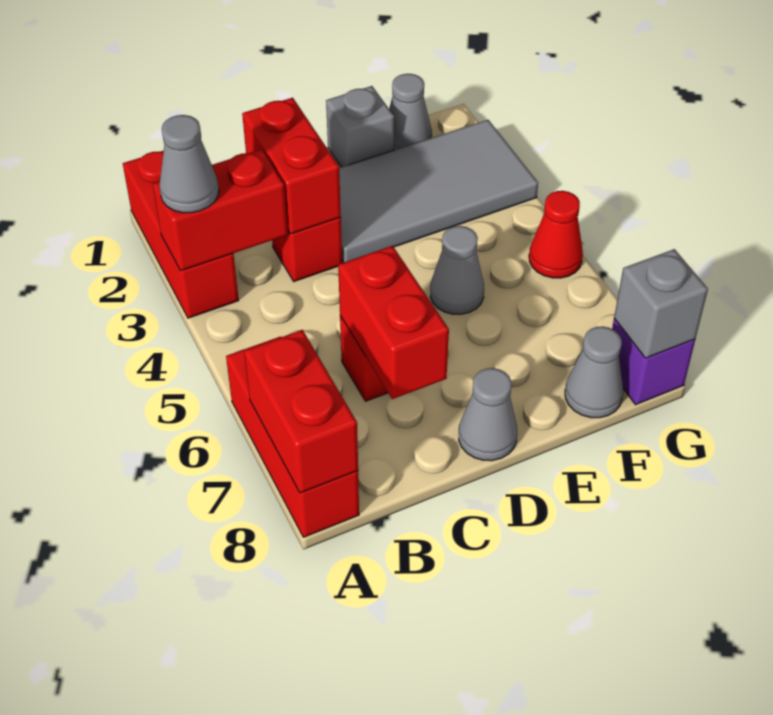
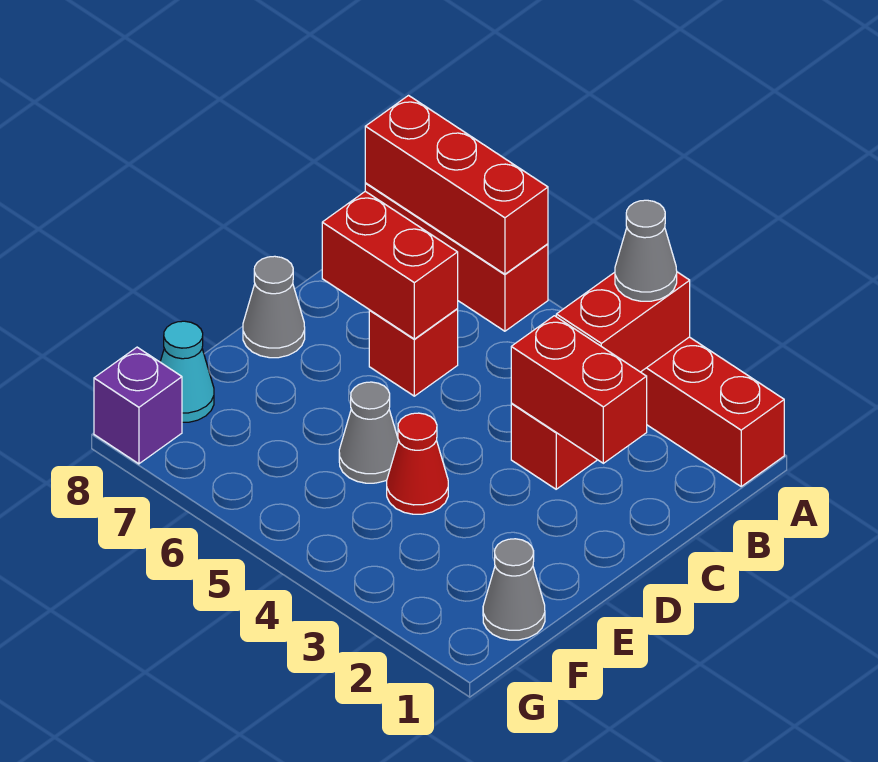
red 1x2 brick [244,330,358,493] -> red 1x3 brick [365,96,548,274]
grey 2x4 tile [339,120,538,262] -> none
grey 1x1 brick [326,86,394,167] -> none
grey 1x1 cone [565,326,623,418] -> cyan 1x1 cone [160,321,214,422]
red 1x1 cone [529,191,583,278] -> red 1x1 cone moved to [387,413,448,514]
grey 1x1 brick [614,249,708,358] -> none

